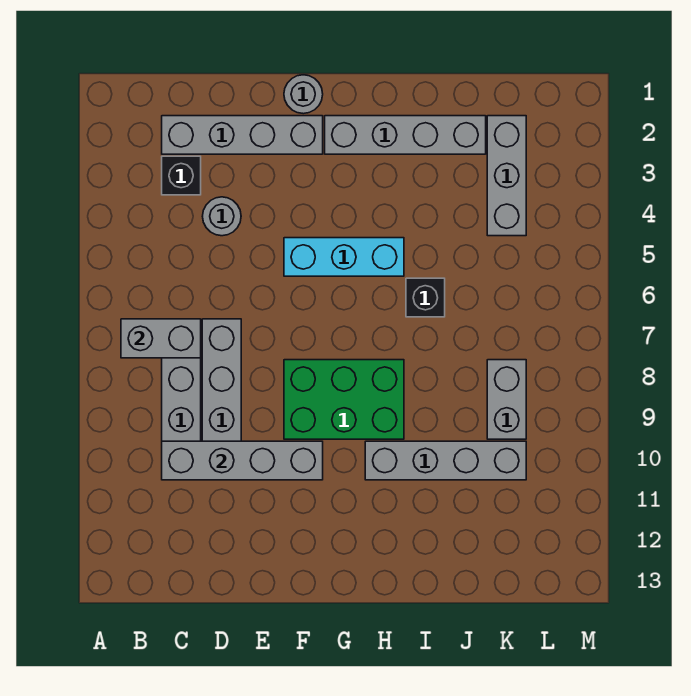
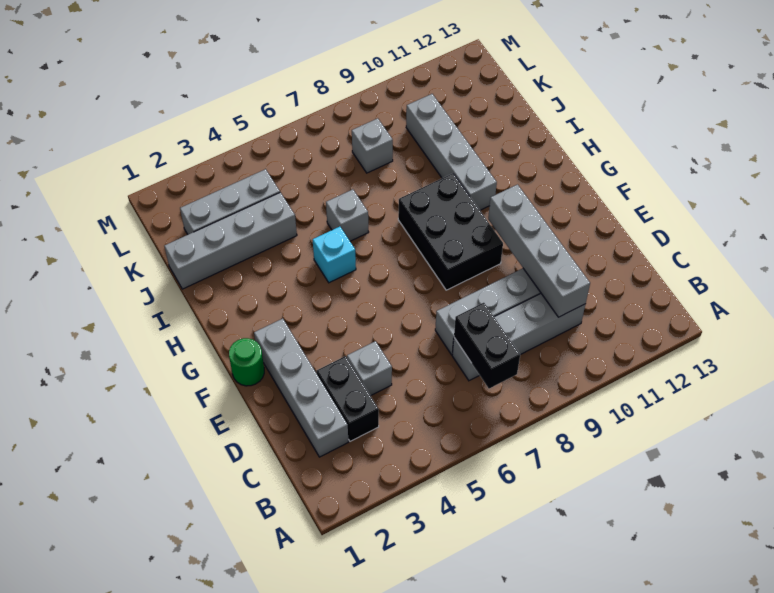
grey 1x2 brick [121,319,201,358] -> black 1x2 brick [454,303,520,389]
black 1x1 brick [162,156,201,195] -> black 1x2 brick [317,356,379,441]
grey 1x1 round brick [202,197,241,236] -> grey 1x1 brick [347,341,392,396]
grey 1x1 round brick [284,75,323,114] -> green 1x1 round brick [229,338,264,386]
cyan 1x3 brick [284,238,404,276] -> cyan 1x1 brick [313,227,356,283]
green 2x3 brick [284,360,404,439] -> black 2x3 brick [398,173,503,290]
grey 1x4 brick [325,116,486,154] -> grey 1x4 brick turned to [165,192,297,289]
black 1x1 brick [406,278,445,317] -> grey 1x1 brick [326,189,369,241]
grey 1x2 brick [487,360,526,439] -> grey 1x1 brick [352,118,393,173]

